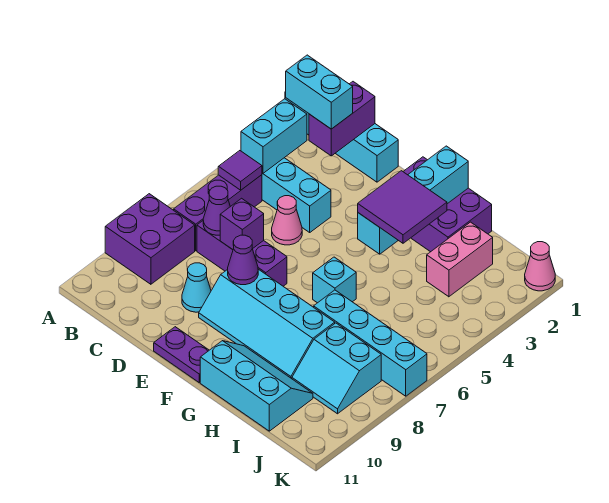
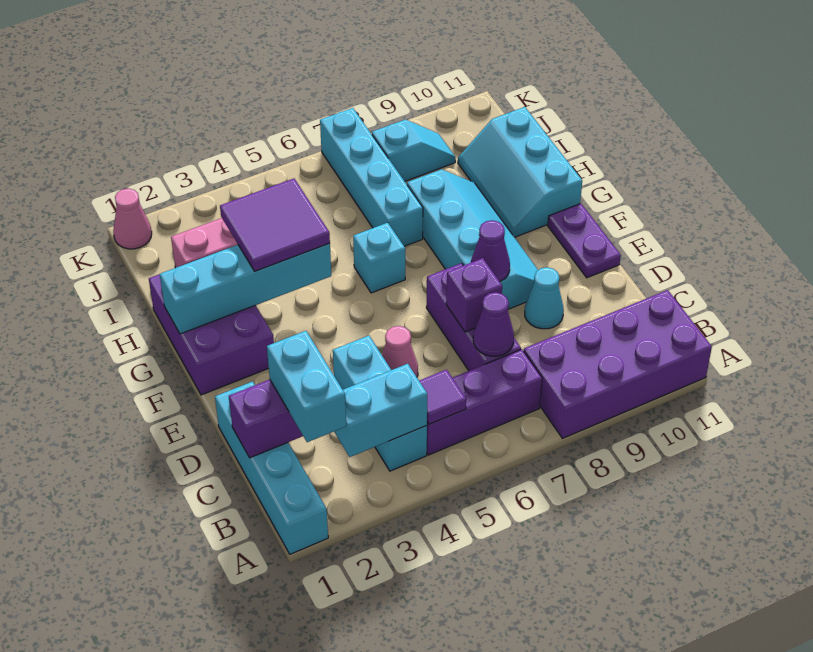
purple 2x2 brick [105,194,195,284] -> purple 2x4 brick [524,290,712,438]
cyan 2x2 slope [292,323,381,414] -> cyan 1x2 slope [372,120,455,181]

